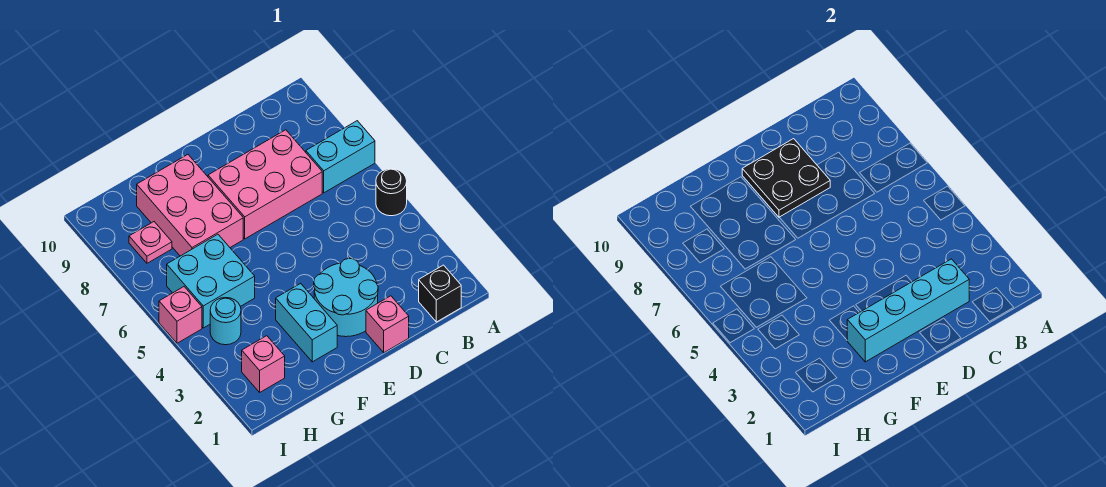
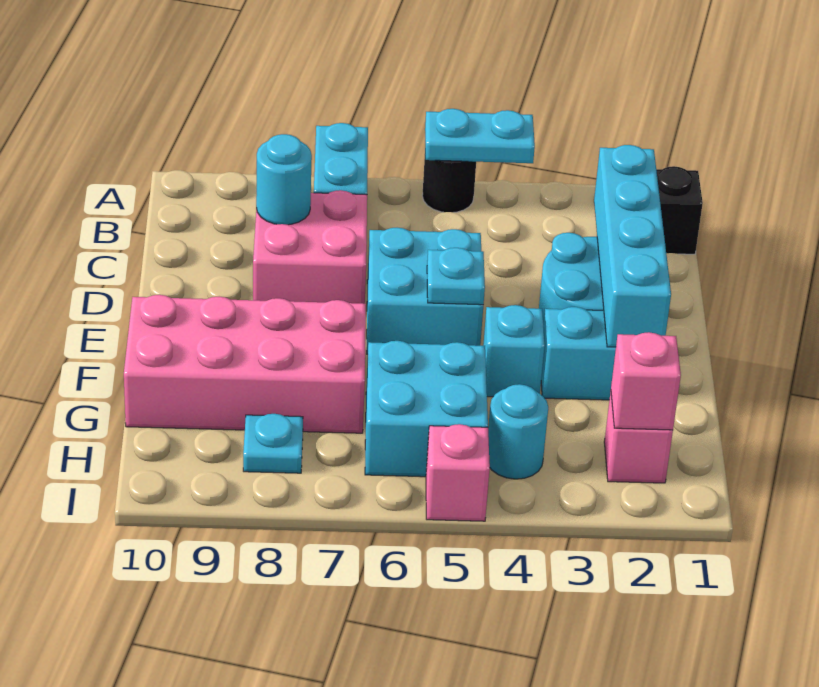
none -> cyan 1x2 plate [425,109,535,163]
pink 2x3 brick [208,130,322,239] -> pink 2x2 brick [253,190,367,304]
none -> cyan 1x1 round brick [256,134,312,225]
pink 1x1 brick [366,296,409,353] -> pink 1x1 brick moved to [611,332,681,430]
none -> cyan 2x2 brick [367,228,483,354]
black 2x2 plate [742,139,830,217] -> none
none -> cyan 1x1 plate [427,248,485,305]
none -> cyan 1x1 brick [483,305,545,397]
pink 2x3 brick [137,155,243,256] -> pink 2x4 brick [124,295,366,433]
pink 1x1 plate [129,222,172,263] -> cyan 1x1 plate [243,414,303,473]

